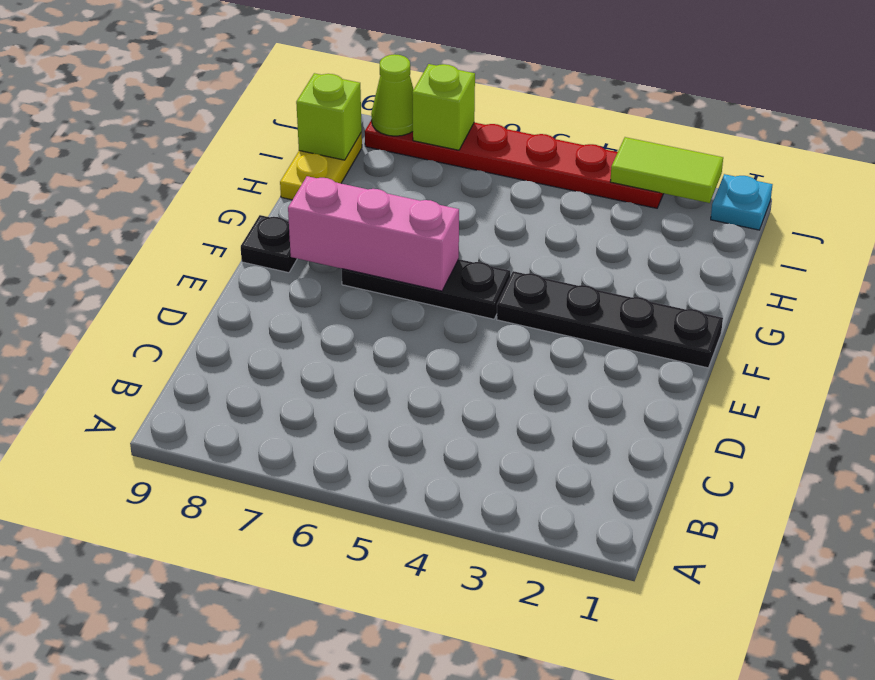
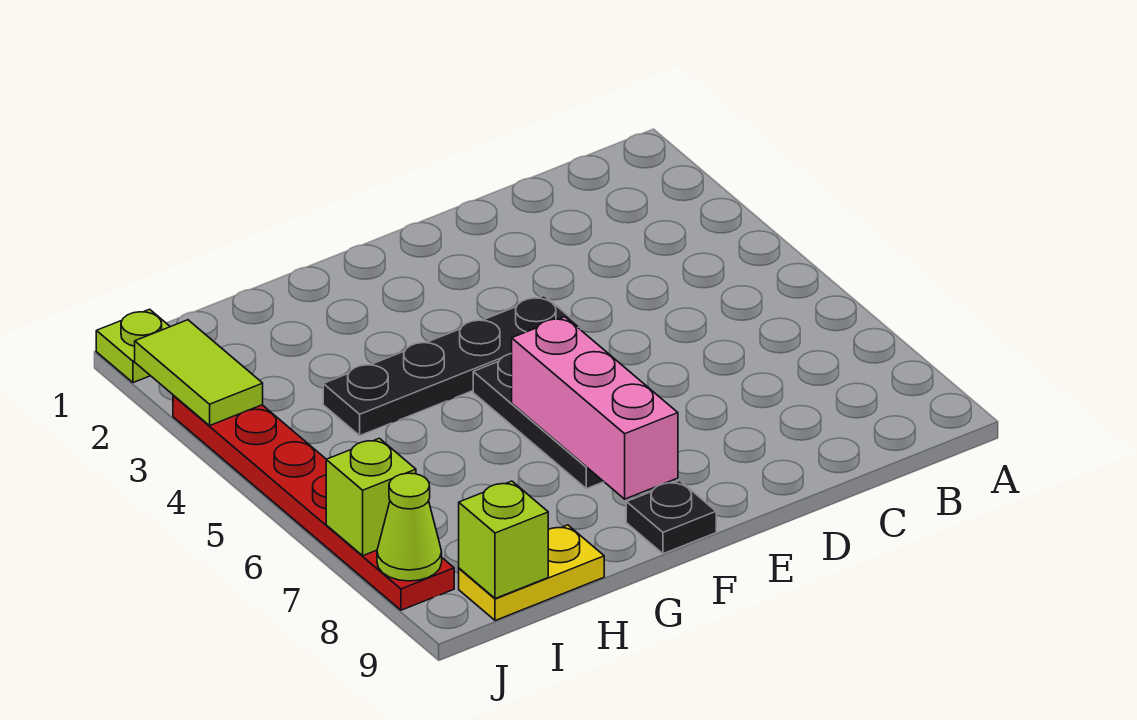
black 1x4 plate [497,271,723,368] -> black 1x4 plate turned to [323,296,581,435]
cyan 1x1 plate [711,174,773,230] -> lime 1x1 plate [96,309,170,383]

